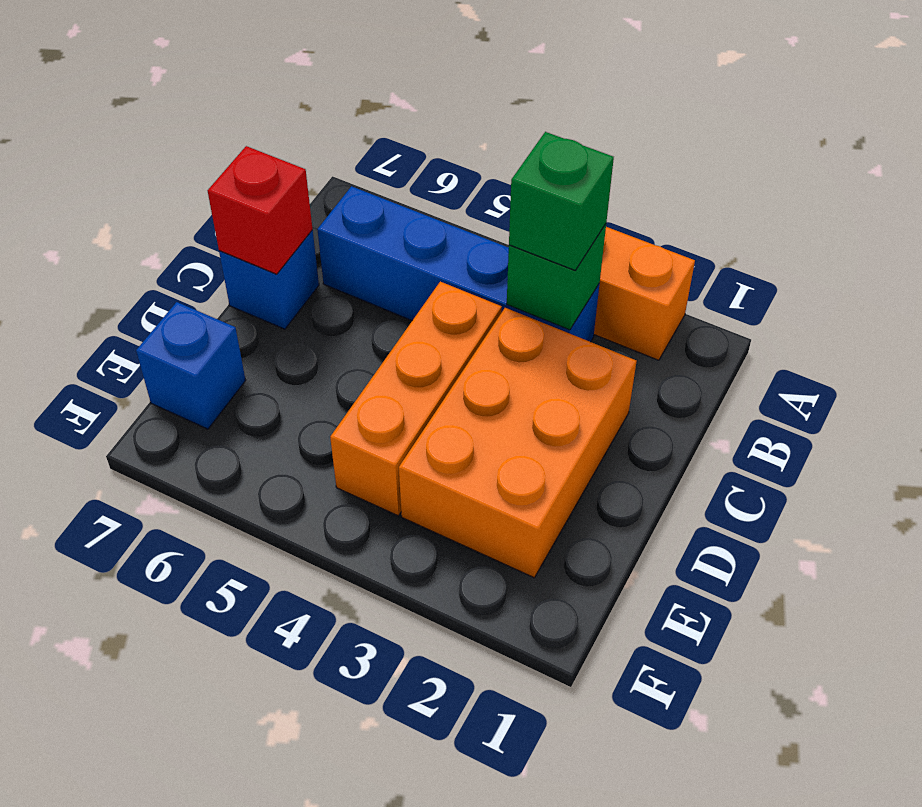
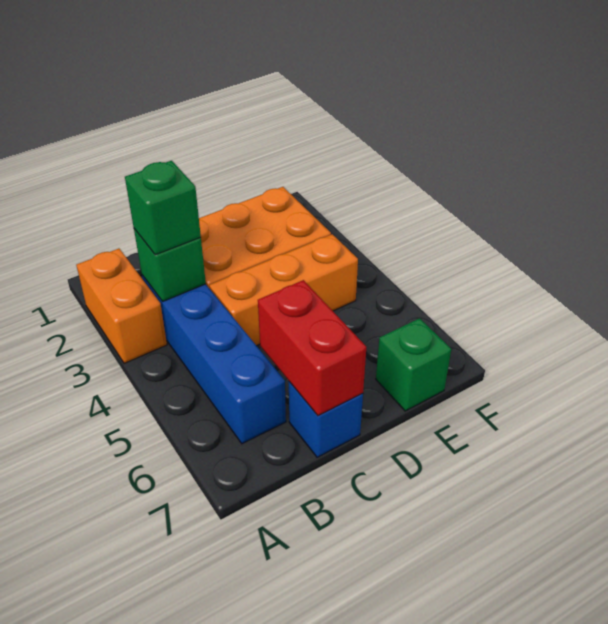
red 1x1 brick [208,146,313,274] -> red 1x2 brick [258,280,366,416]
blue 1x1 brick [136,302,246,429] -> green 1x1 brick [376,318,451,411]

